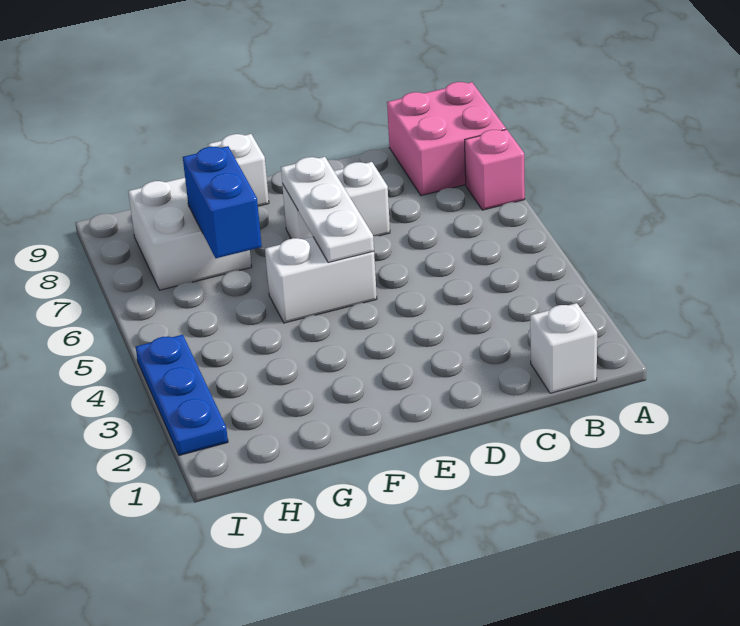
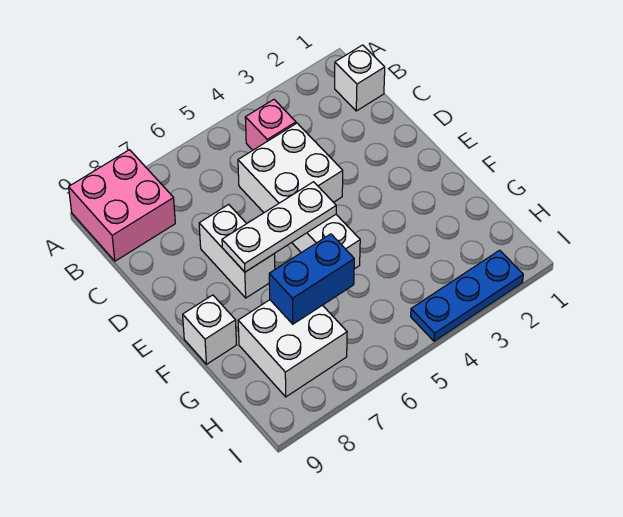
pink 1x1 brick [465,129,525,210] -> pink 1x1 brick moved to [245,100,296,150]
none -> white 2x2 brick [238,123,343,213]

